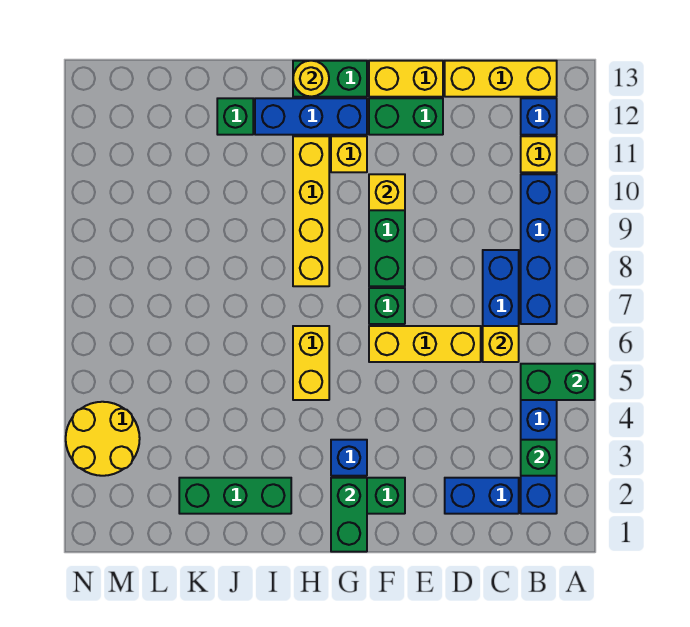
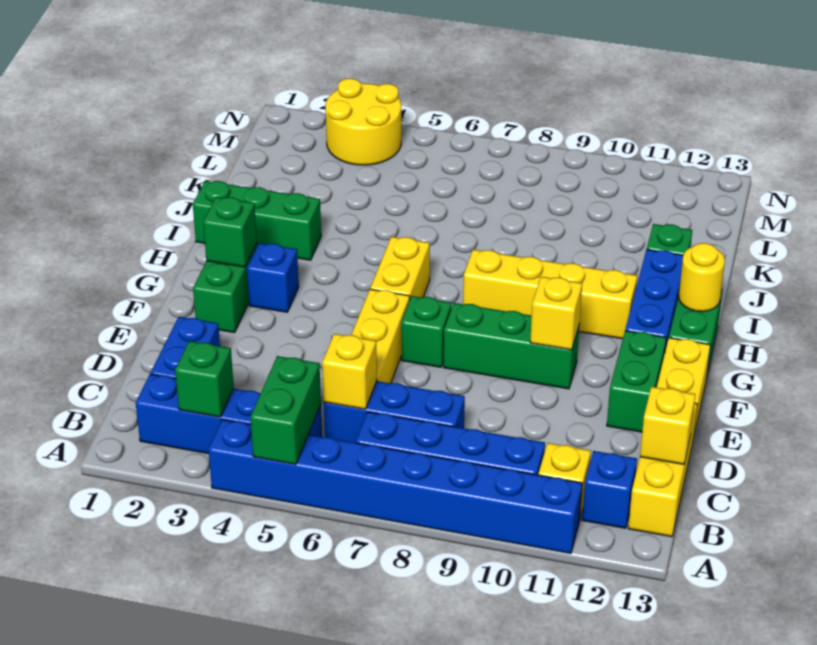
none -> blue 1x8 brick [209,419,582,554]
green 1x2 brick [331,478,367,552] -> green 1x1 brick [203,197,257,267]
yellow 1x1 brick [331,136,367,172] -> yellow 1x1 brick moved to [640,387,696,464]
yellow 1x2 brick [293,326,329,400] -> yellow 1x2 brick turned to [370,237,430,299]
green 1x3 brick [179,478,291,514] -> green 1x3 brick turned to [193,181,321,260]

